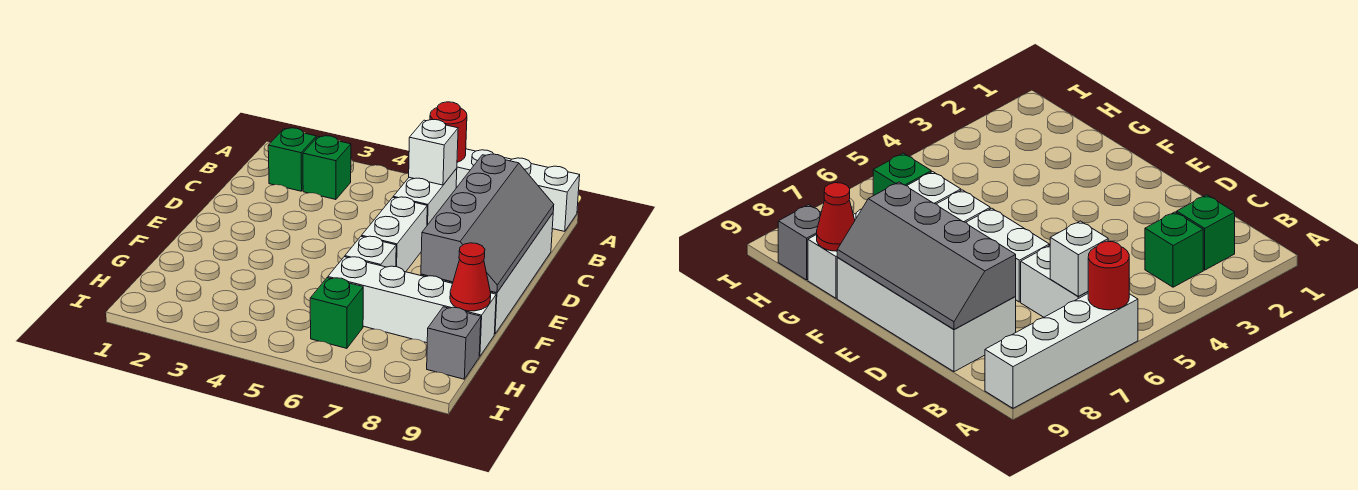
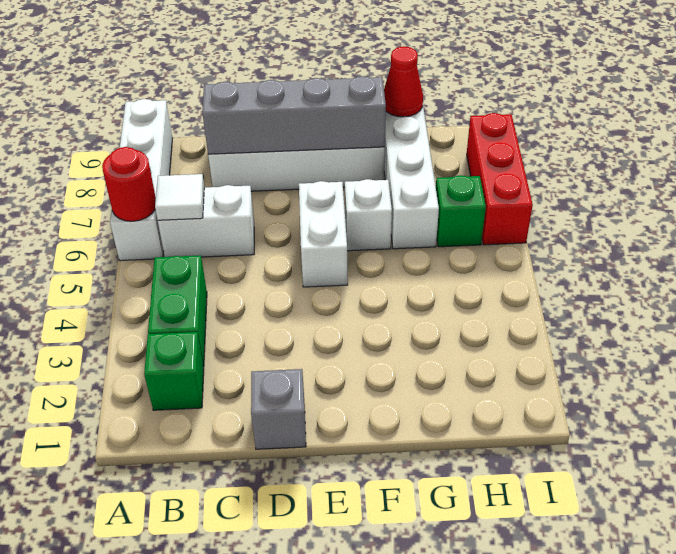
green 1x1 brick [303,136,351,200] -> green 1x2 brick [148,255,207,366]
white 1x1 brick [409,119,458,185] -> white 1x1 tile [155,174,204,220]
white 1x2 brick [362,197,427,272] -> white 1x2 brick turned to [299,181,348,287]
grey 1x1 brick [427,307,481,379] -> grey 1x1 brick moved to [251,369,306,449]
none -> red 1x3 brick [467,113,533,245]

